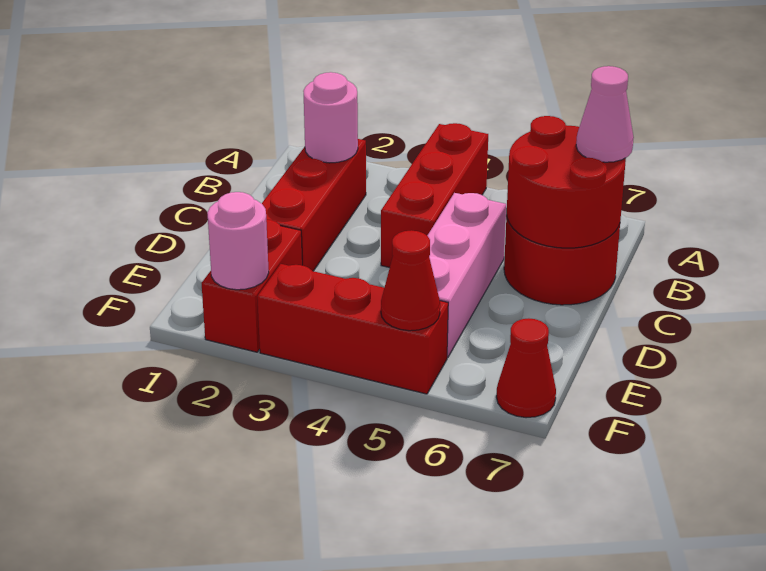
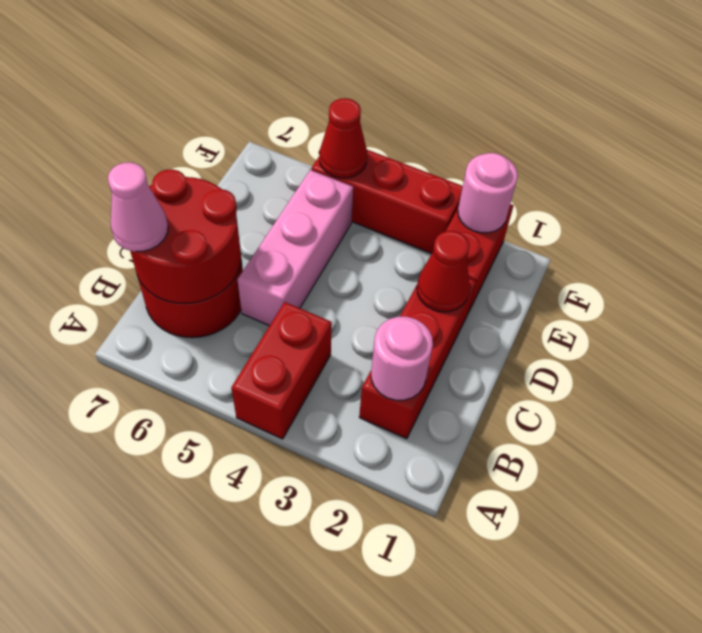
red 1x3 brick [381,123,488,268] -> red 1x2 brick [231,302,332,439]
red 1x1 cone [496,318,556,418] -> red 1x1 cone moved to [417,231,470,312]

